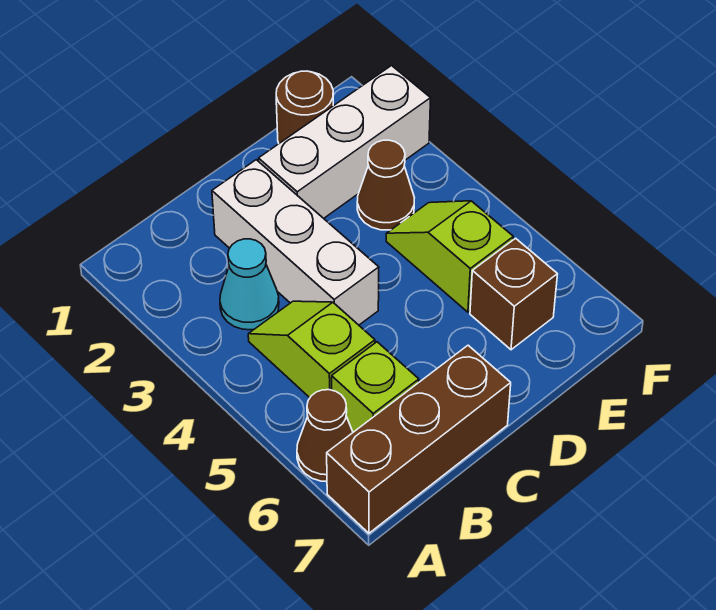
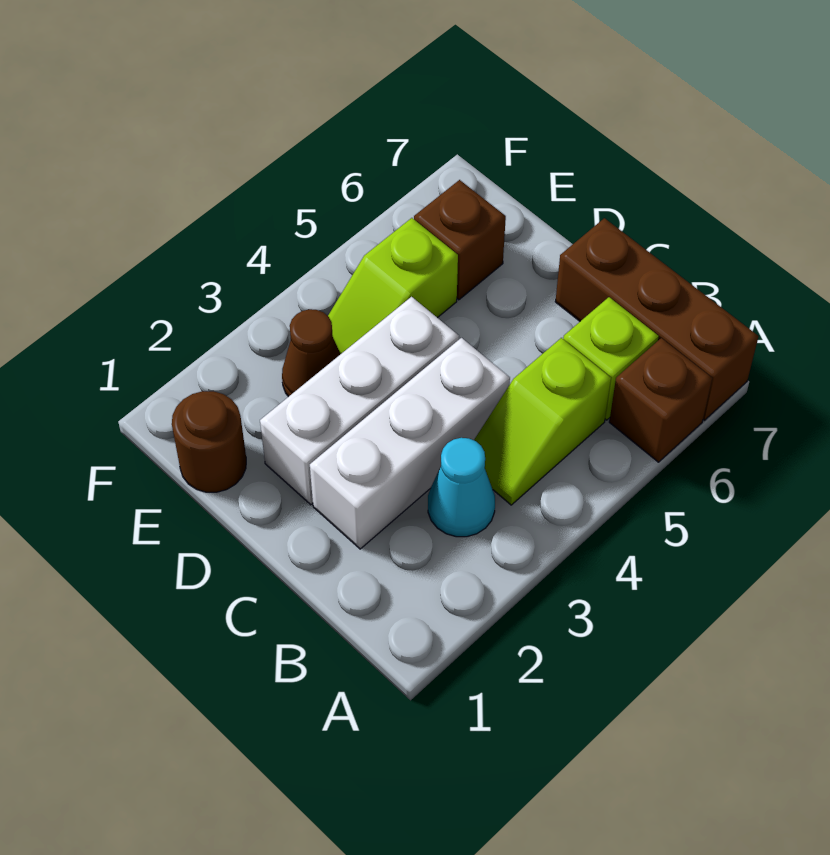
brown 1x1 cone [297,390,353,482] -> brown 1x1 brick [609,338,712,462]
white 1x3 brick [259,66,431,218] -> white 1x3 brick turned to [260,297,459,505]

